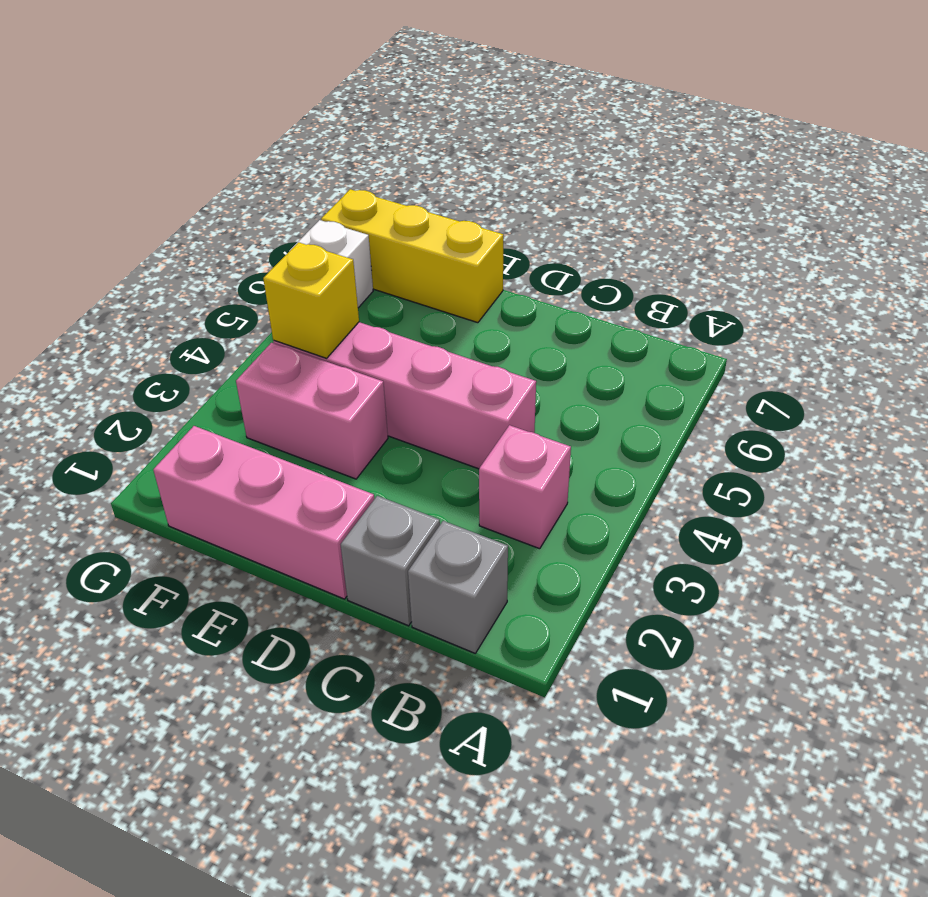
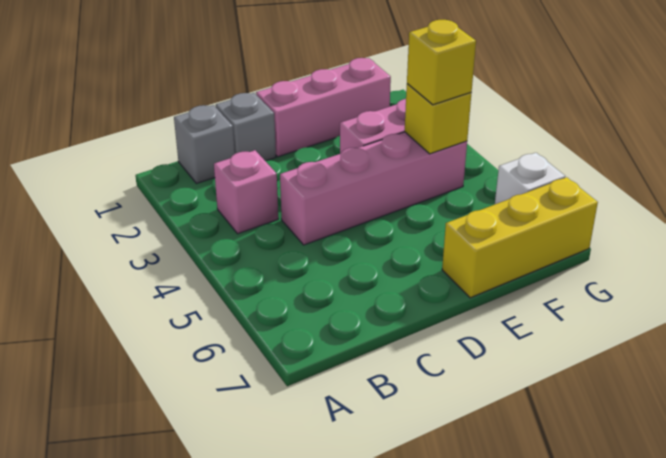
none -> yellow 1x1 brick [407,20,476,105]

